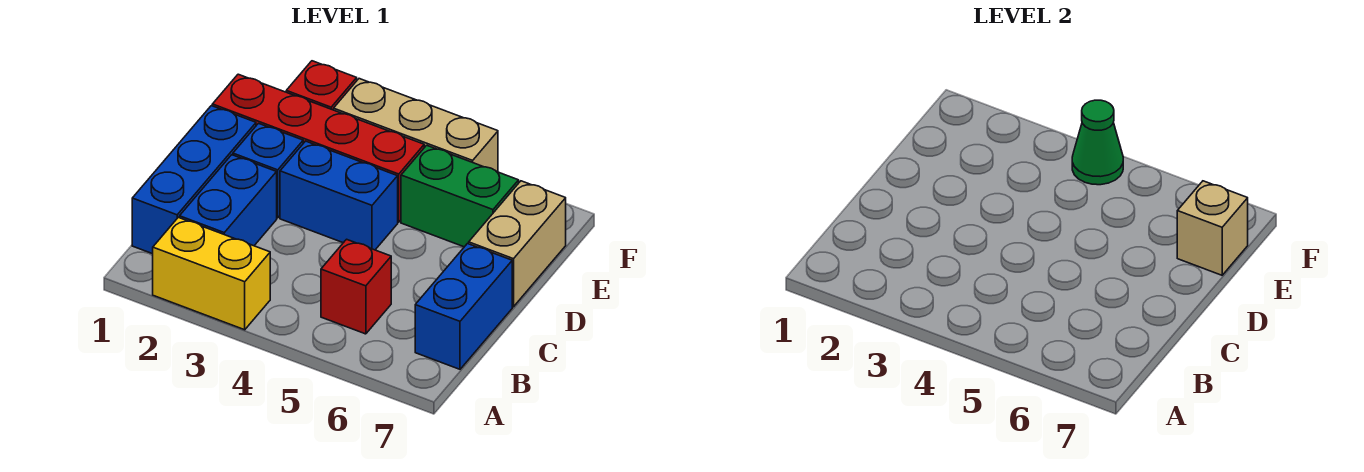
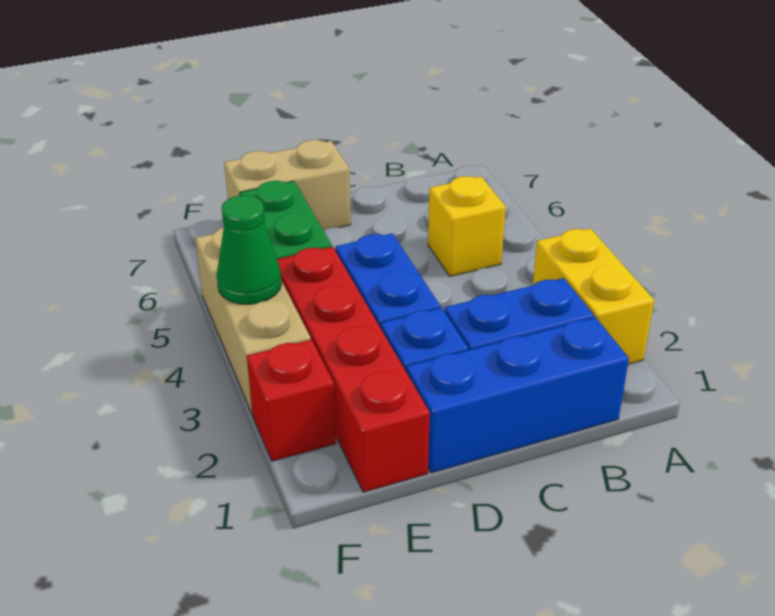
red 1x1 brick [321,239,391,334] -> yellow 1x1 brick [428,176,506,276]
blue 1x2 brick [415,244,512,369] -> none
tan 1x1 brick [1177,181,1248,275] -> none

